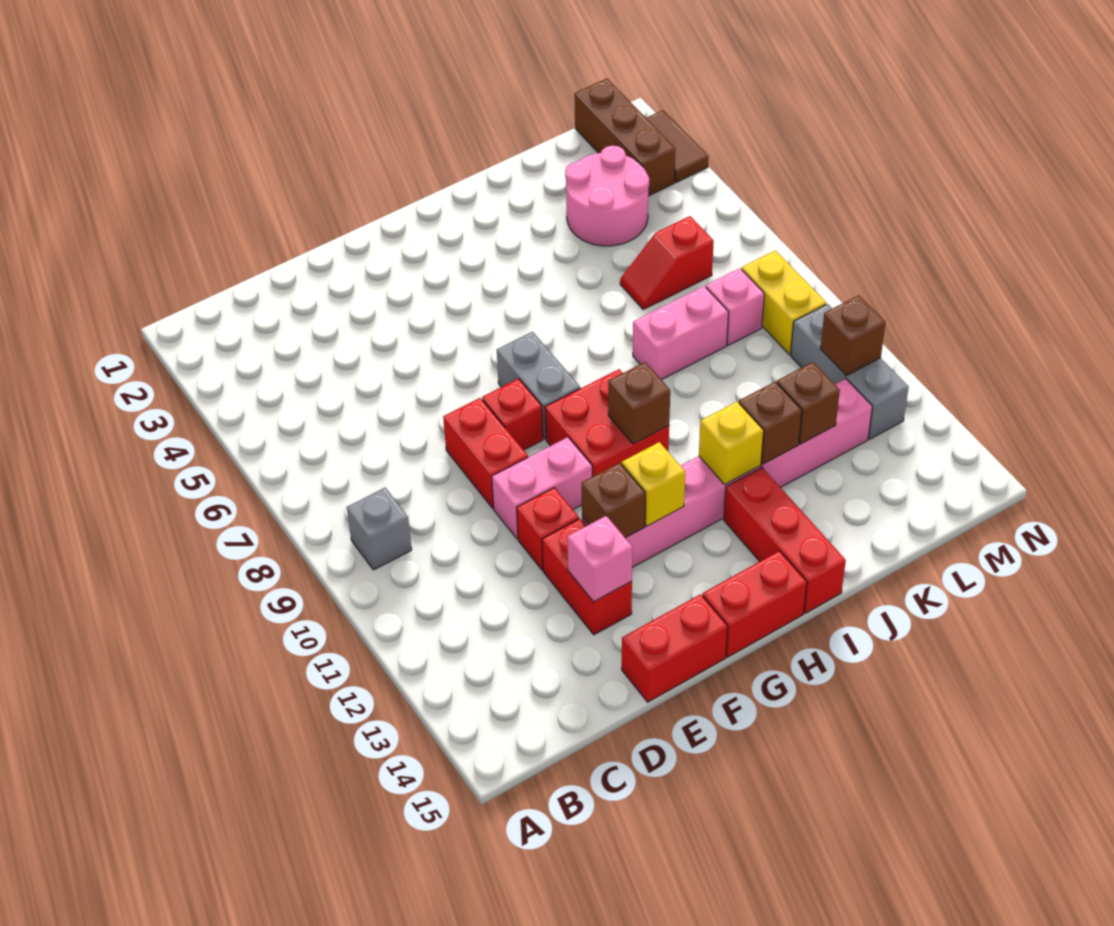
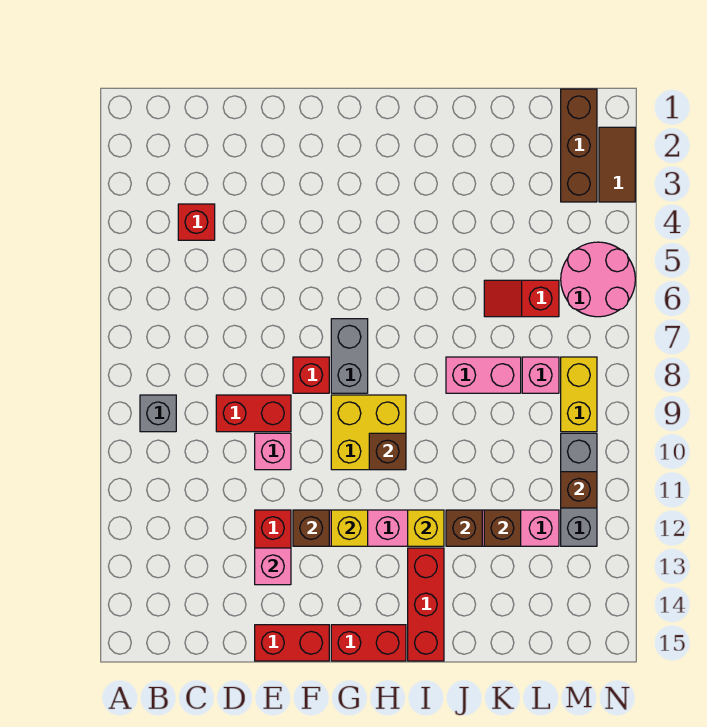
red 1x2 brick [443,398,528,508] -> red 1x2 brick turned to [216,395,291,432]
pink 1x2 brick [492,437,592,539] -> pink 1x1 brick [255,433,291,470]
red 1x1 brick [517,488,579,570] -> red 1x1 brick moved to [178,204,215,240]
red 2x2 brick [545,369,669,477] -> yellow 2x2 brick [331,395,406,470]
pink 2x2 round brick [565,145,649,246] -> pink 2x2 round brick moved to [561,242,635,317]

